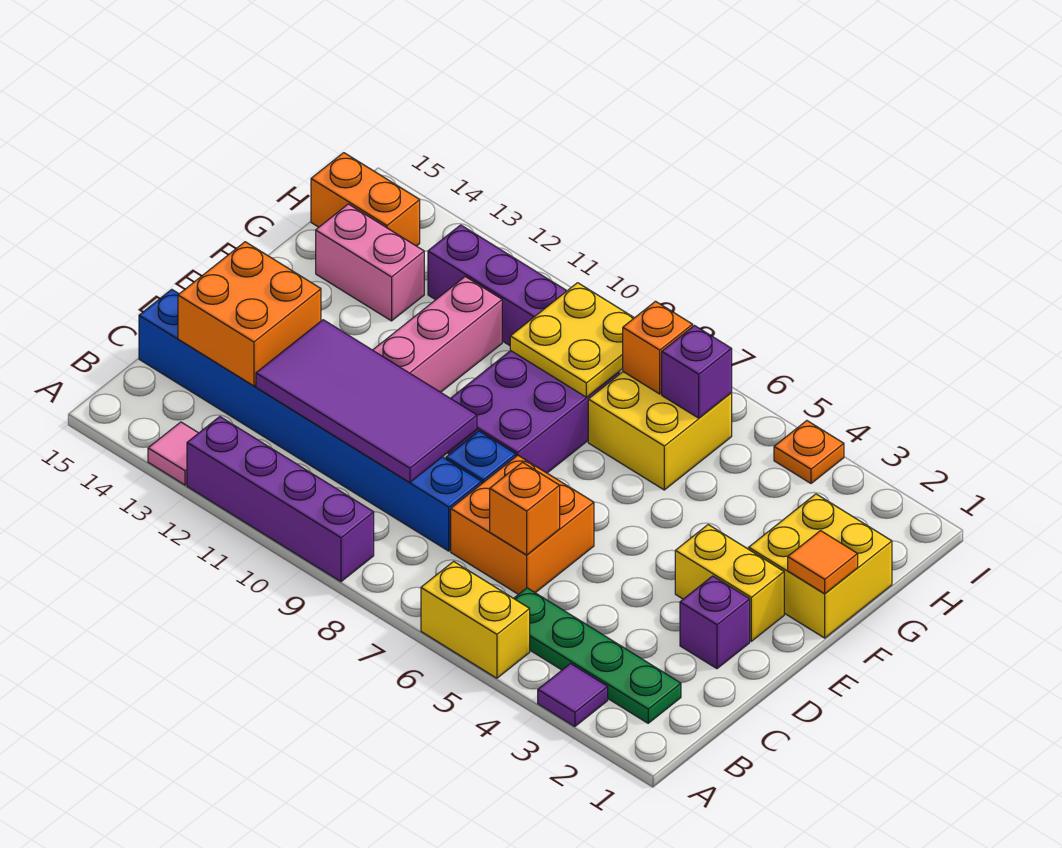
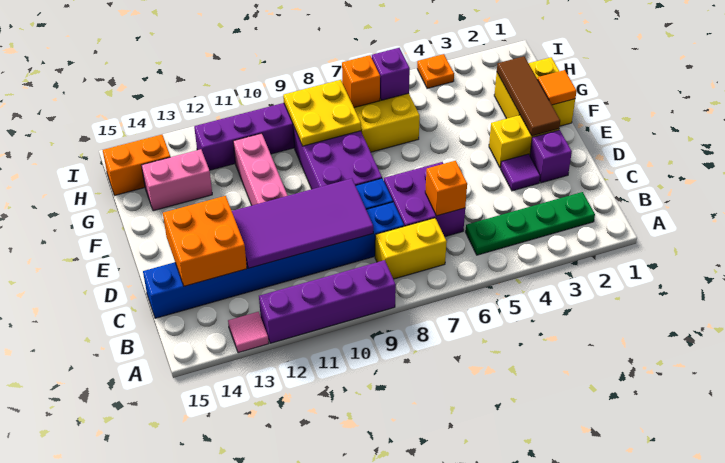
purple 1x1 tile [538,664,608,727] -> purple 1x1 tile moved to [501,154,540,191]
yellow 1x2 brick [421,561,530,678] -> yellow 1x2 brick moved to [375,218,447,279]
orange 2x2 brick [451,455,594,594] -> purple 2x2 brick [384,162,465,237]
none -> brown 1x3 tile [497,56,560,136]

